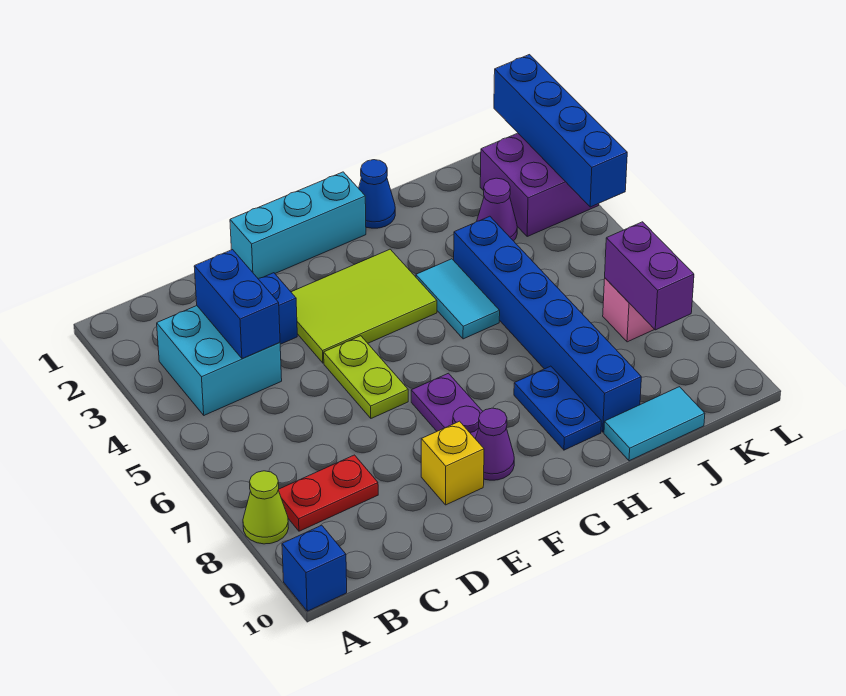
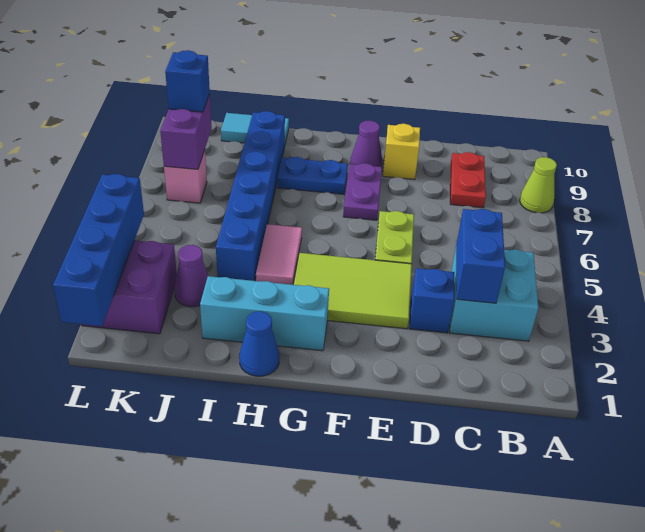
blue 1x1 brick [282,525,347,611] -> blue 1x1 brick moved to [165,50,210,112]
red 1x2 plate [278,455,378,531] -> red 1x2 plate turned to [450,152,486,208]
cyan 1x3 brick [230,172,366,279] -> cyan 1x3 brick moved to [200,276,329,351]
cyan 1x2 tile [416,259,500,339] -> pink 1x2 tile [256,224,302,285]
blue 1x2 plate [514,366,601,450] -> blue 1x2 plate turned to [277,157,348,194]

